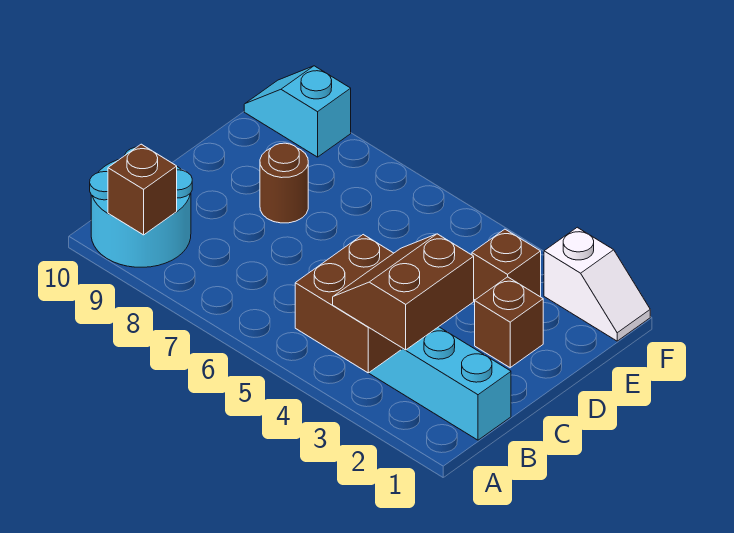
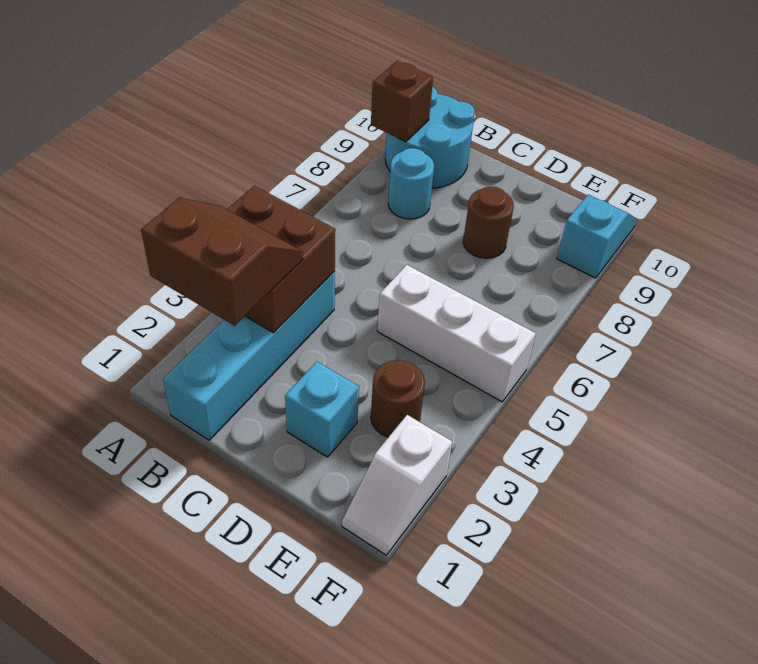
none -> cyan 1x1 round brick [388,148,434,219]
brown 1x1 brick [475,277,543,368] -> cyan 1x1 brick [285,362,359,457]
none -> white 1x3 brick [377,265,536,402]
brown 1x1 brick [472,229,541,300] -> brown 1x1 round brick [371,360,425,437]

